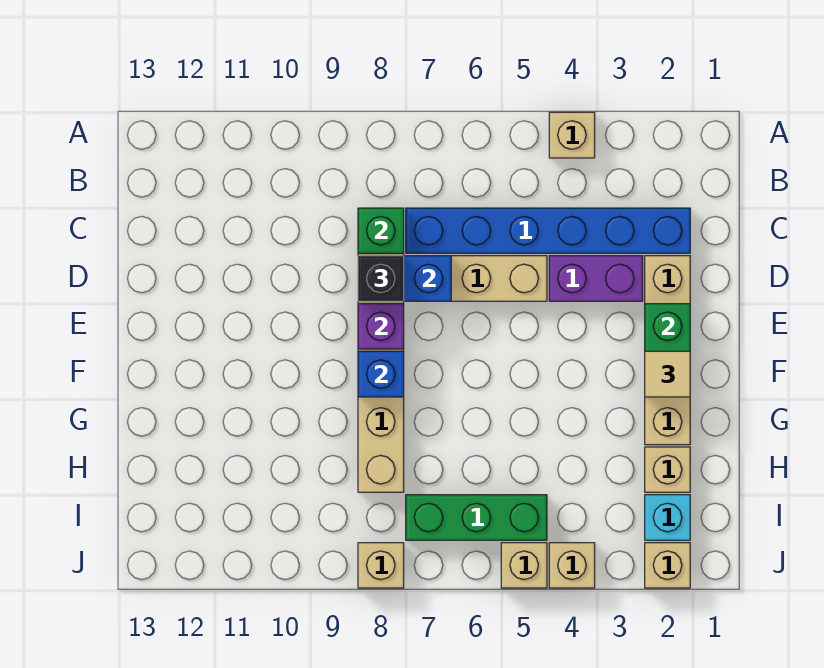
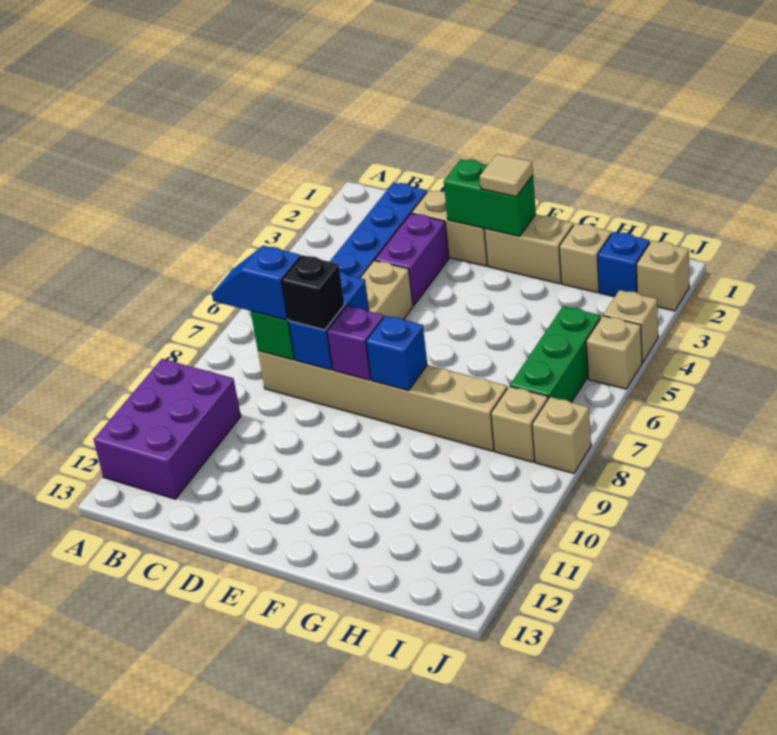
tan 1x1 brick [549,112,595,158] -> tan 1x1 brick moved to [491,386,548,462]
none -> purple 2x3 brick [94,359,241,499]
none -> blue 1x2 slope [212,246,300,320]
cyan 1x1 brick [645,495,690,540] -> blue 1x1 brick [598,232,650,297]

